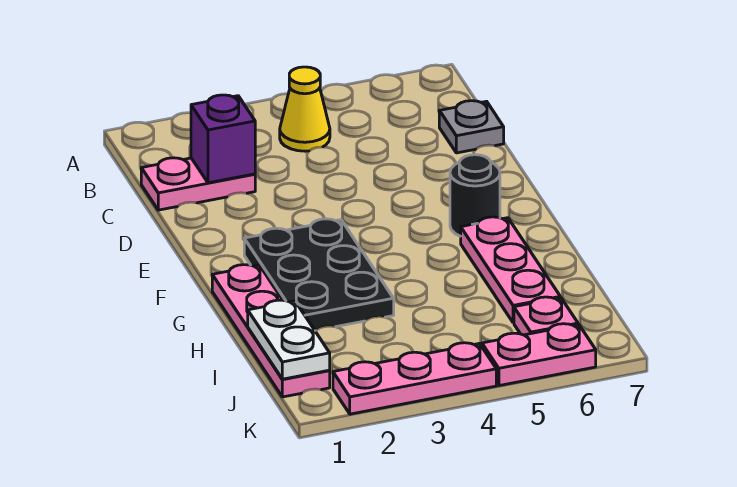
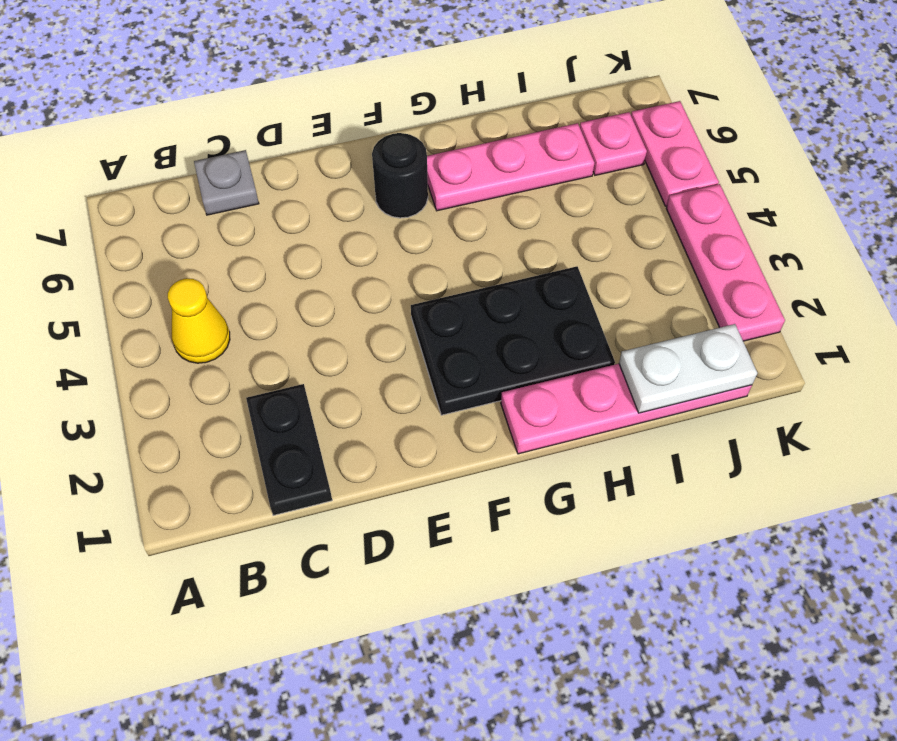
pink 1x2 plate [141,158,255,210] -> black 1x2 plate [246,384,332,515]
purple 1x1 brick [191,95,255,183] -> none

